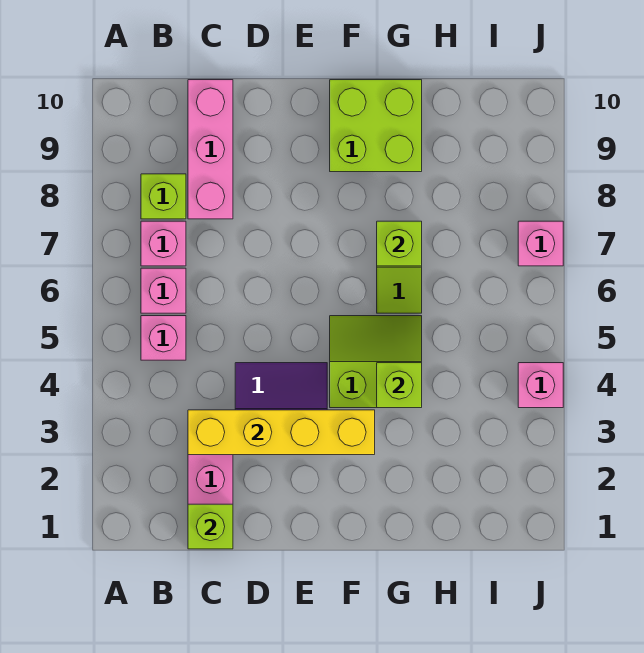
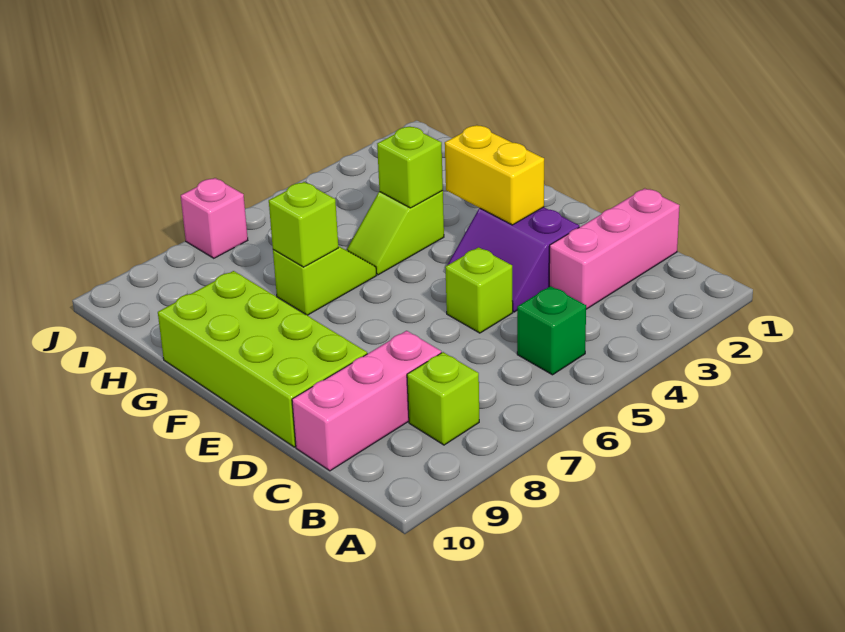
pink 1x1 brick [141,316,186,360] -> green 1x1 brick [517,286,586,375]
pink 1x1 brick [141,268,186,313] -> none
pink 1x1 brick [141,221,186,266] -> none
lime 1x1 brick [188,504,233,549] -> lime 1x1 brick moved to [445,247,513,333]
yellow 1x4 brick [188,410,375,455] -> yellow 1x2 brick [445,125,544,225]
lime 2x2 slope [330,316,422,408] -> lime 1x2 slope [347,191,444,275]
lime 2x2 brick [330,80,422,172] -> lime 2x4 brick [158,271,367,447]
pink 1x1 brick [518,363,563,408] -> none

